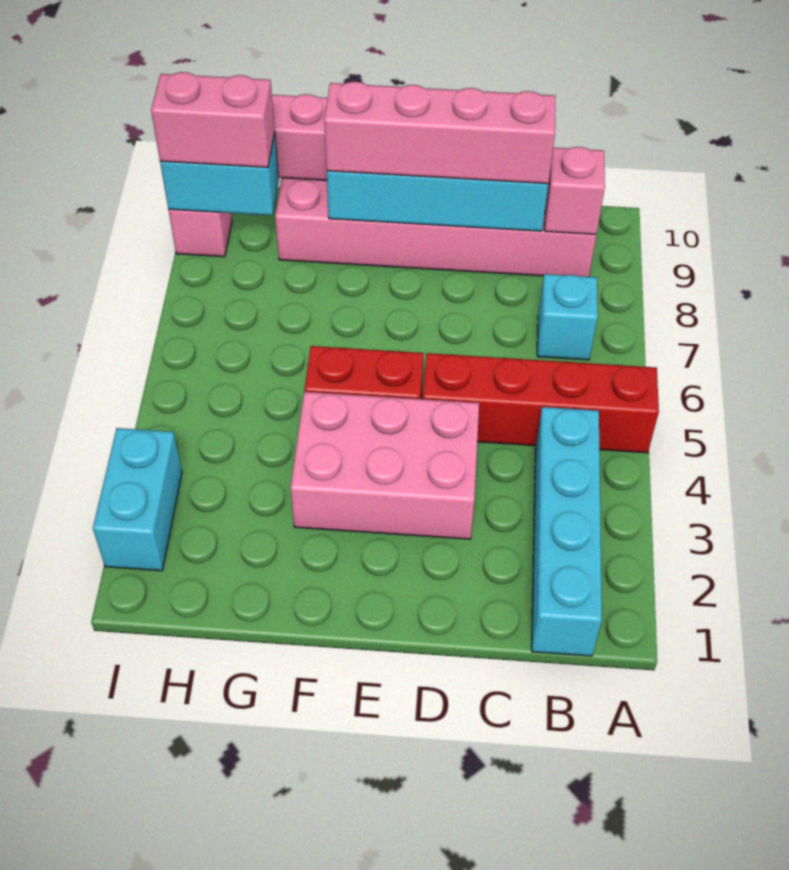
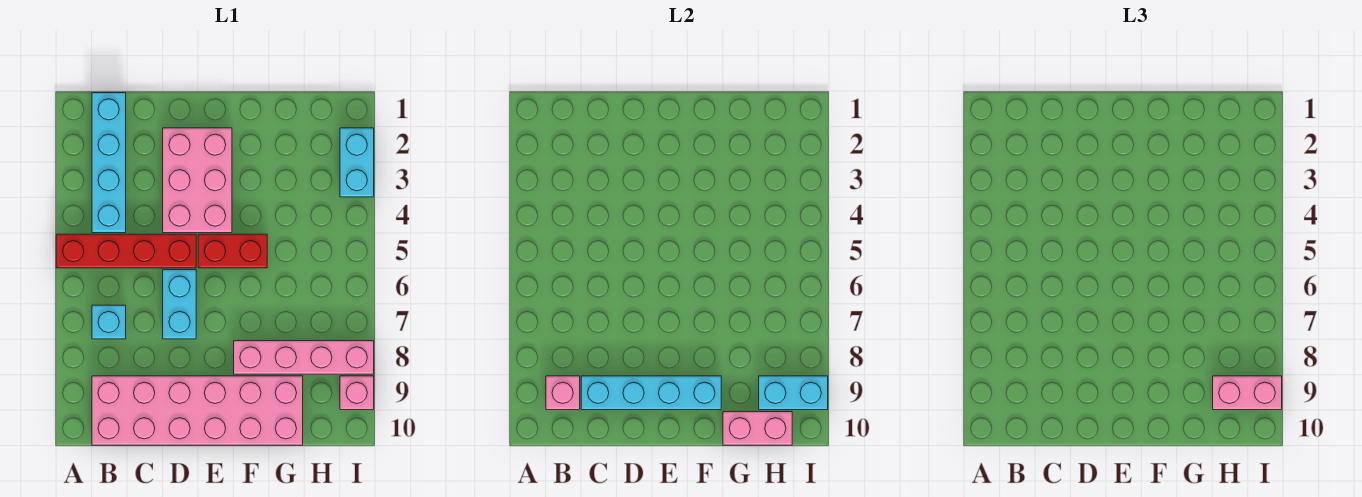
pink 1x4 brick [324,82,556,184] -> pink 1x4 brick moved to [234,341,374,374]
pink 2x3 brick [290,392,479,539] -> pink 2x3 brick turned to [163,128,232,233]
none -> cyan 1x2 brick [163,270,196,339]

